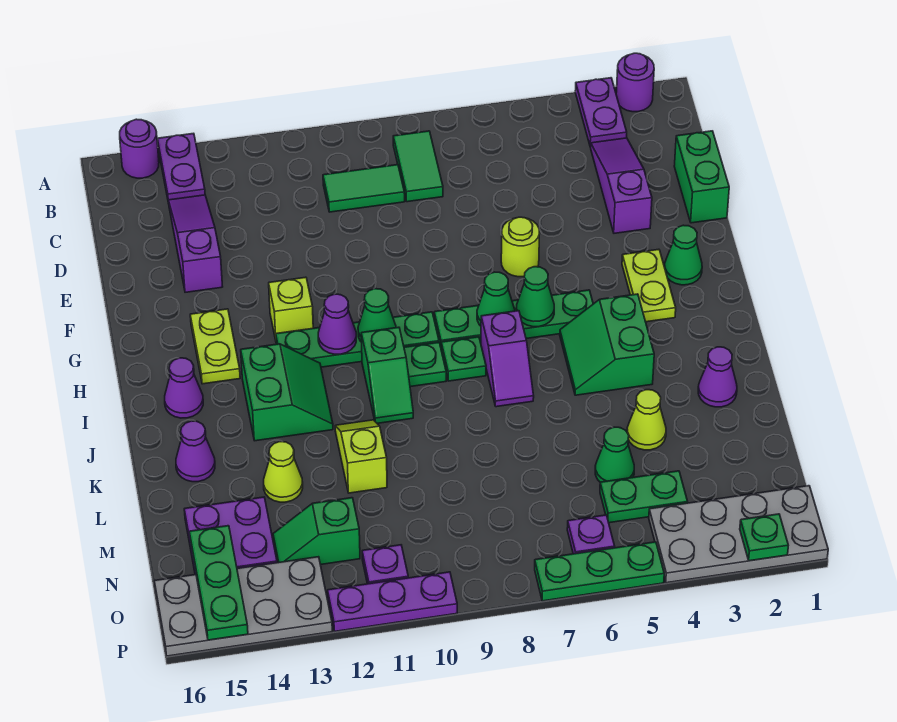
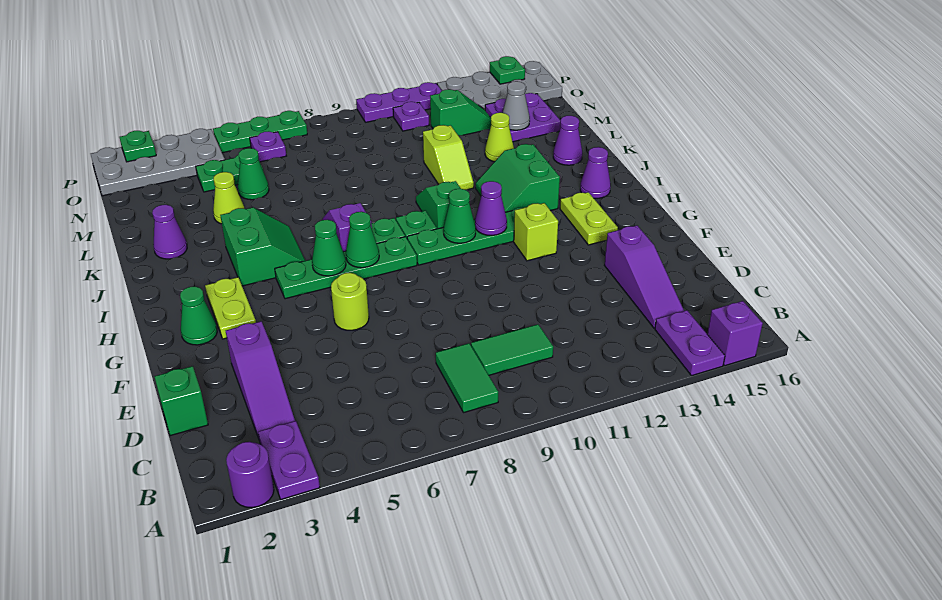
purple 1x1 round brick [120,119,159,178] -> purple 1x1 brick [707,301,763,366]
green 1x2 brick [674,131,729,223] -> green 1x1 brick [154,366,208,436]
none -> grey 1x1 cone [502,81,530,130]
green 1x3 plate [190,526,248,640] -> green 1x1 plate [490,56,525,84]

